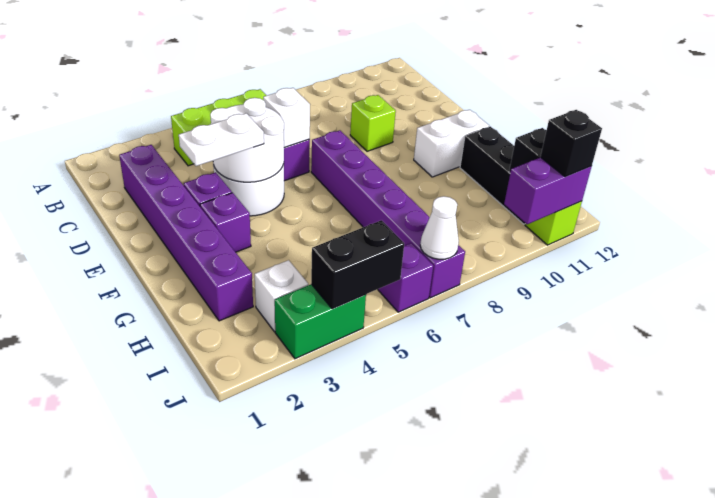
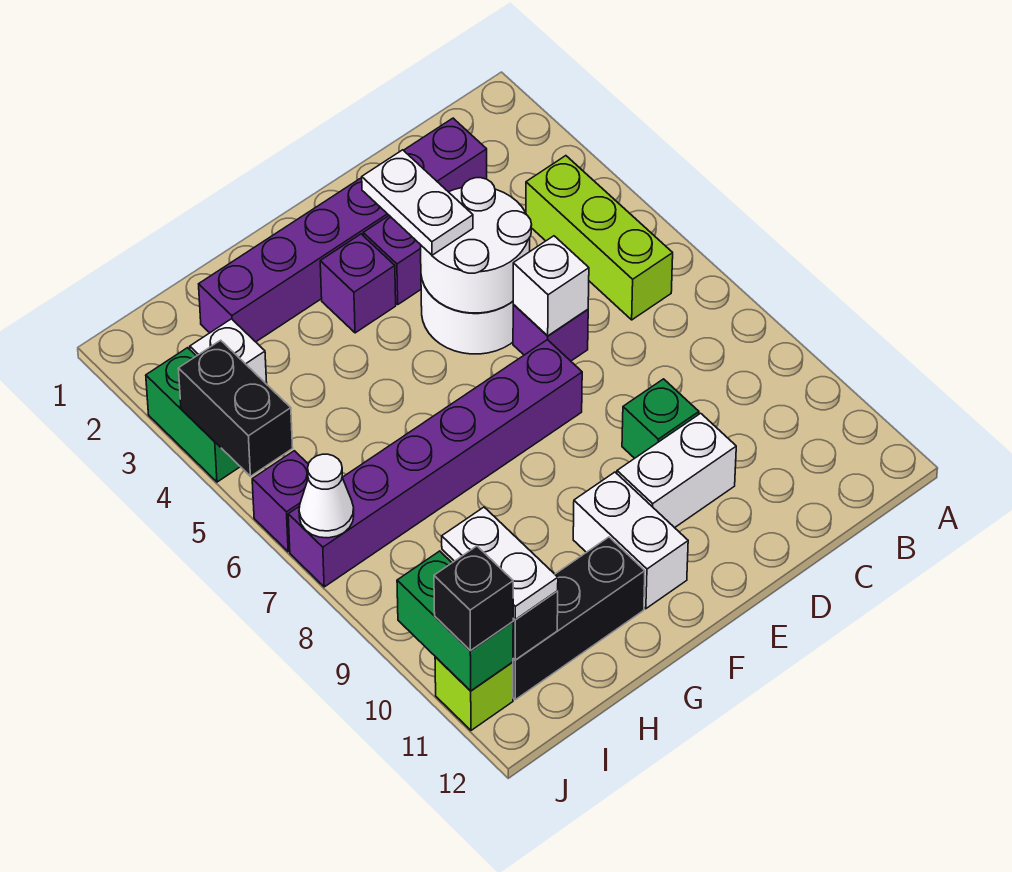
lime 1x1 brick [350,95,396,151] -> green 1x1 brick [622,379,699,458]
none -> white 1x2 brick [617,413,736,528]
none -> white 1x2 plate [442,507,558,619]
purple 1x2 brick [504,157,592,224] -> green 1x2 brick [397,551,513,691]

